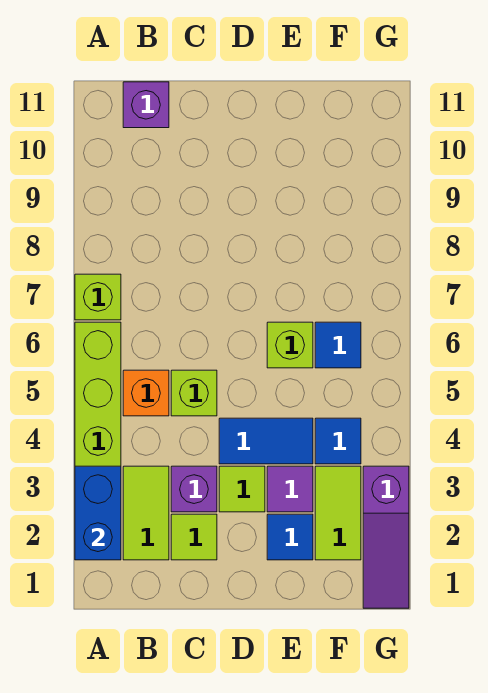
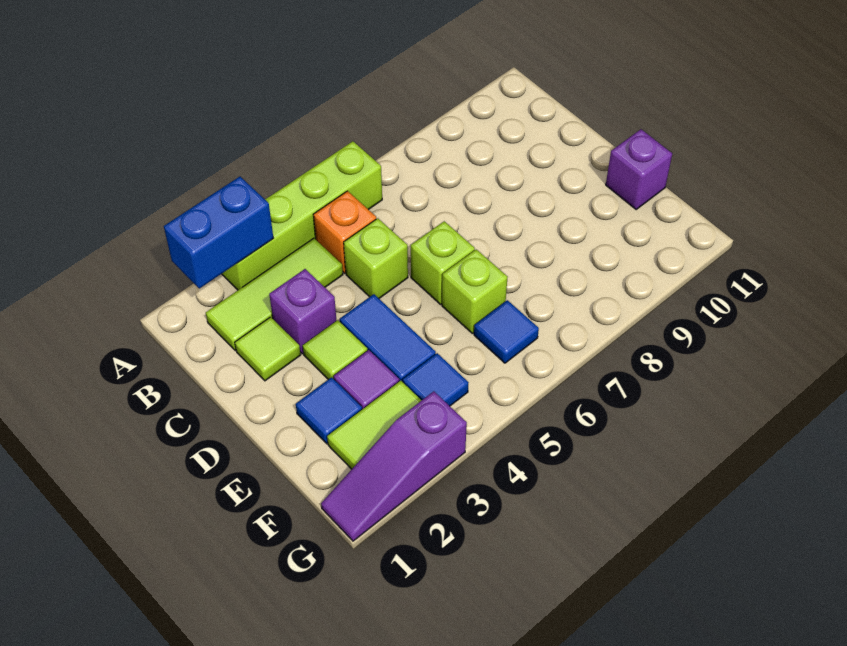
lime 1x1 brick [75,274,121,320] -> lime 1x1 brick moved to [411,221,475,304]
lime 1x2 tile [123,466,169,560] -> lime 1x3 tile [206,238,343,351]
purple 1x1 brick [123,82,169,128] -> purple 1x1 brick moved to [606,129,672,209]

